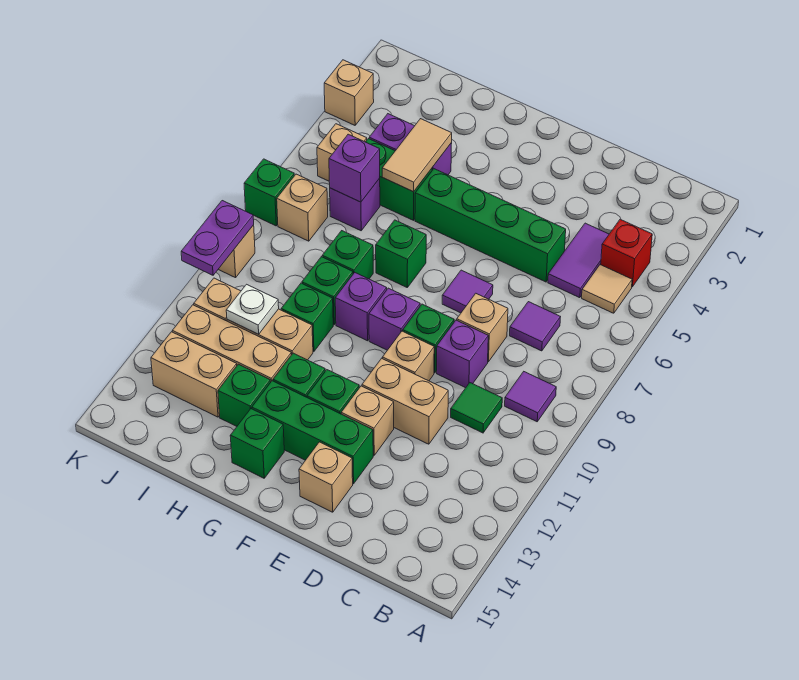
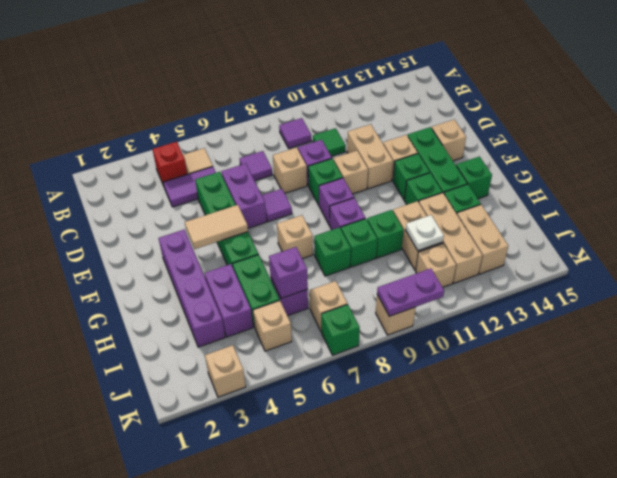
none -> purple 1x2 brick [221,164,266,228]
none -> purple 1x4 brick [158,230,225,347]
green 1x1 brick [376,220,426,287] -> tan 1x1 brick [277,215,313,259]
tan 1x2 tile [382,119,452,192] -> tan 1x2 tile moved to [185,205,248,249]

